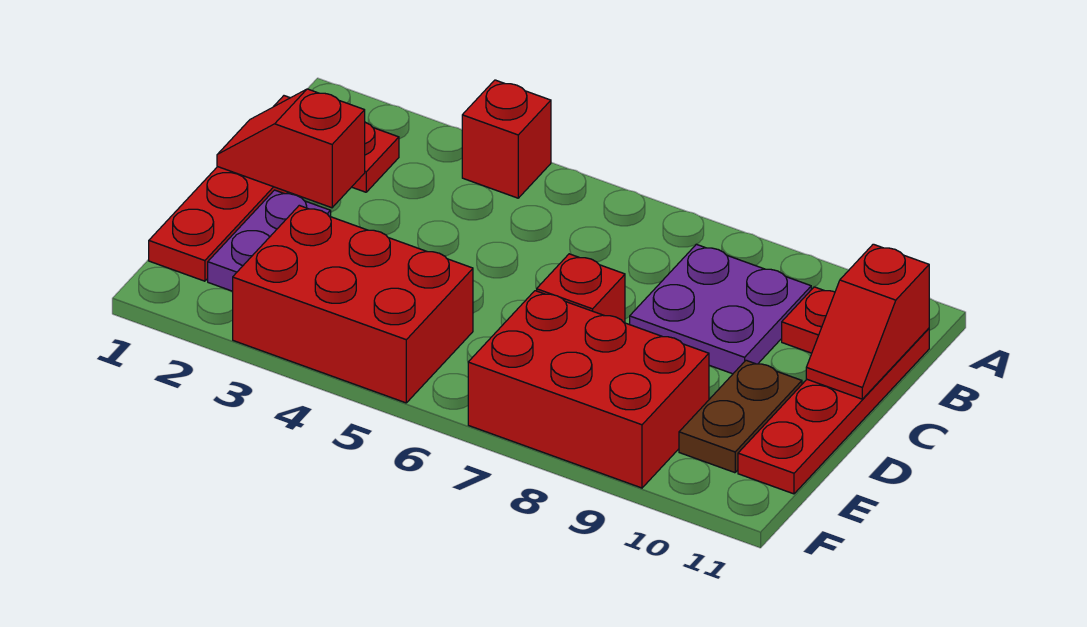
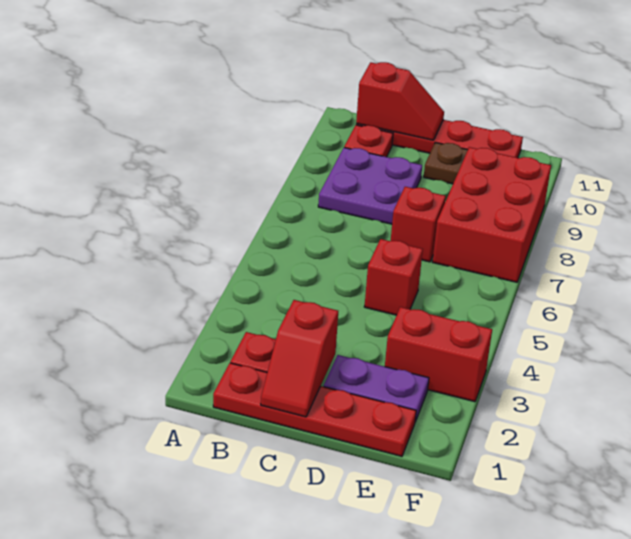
red 1x1 brick [462,80,551,198] -> red 1x1 brick moved to [364,239,423,315]
red 2x3 brick [233,205,473,403] -> red 1x2 brick [385,307,492,402]

